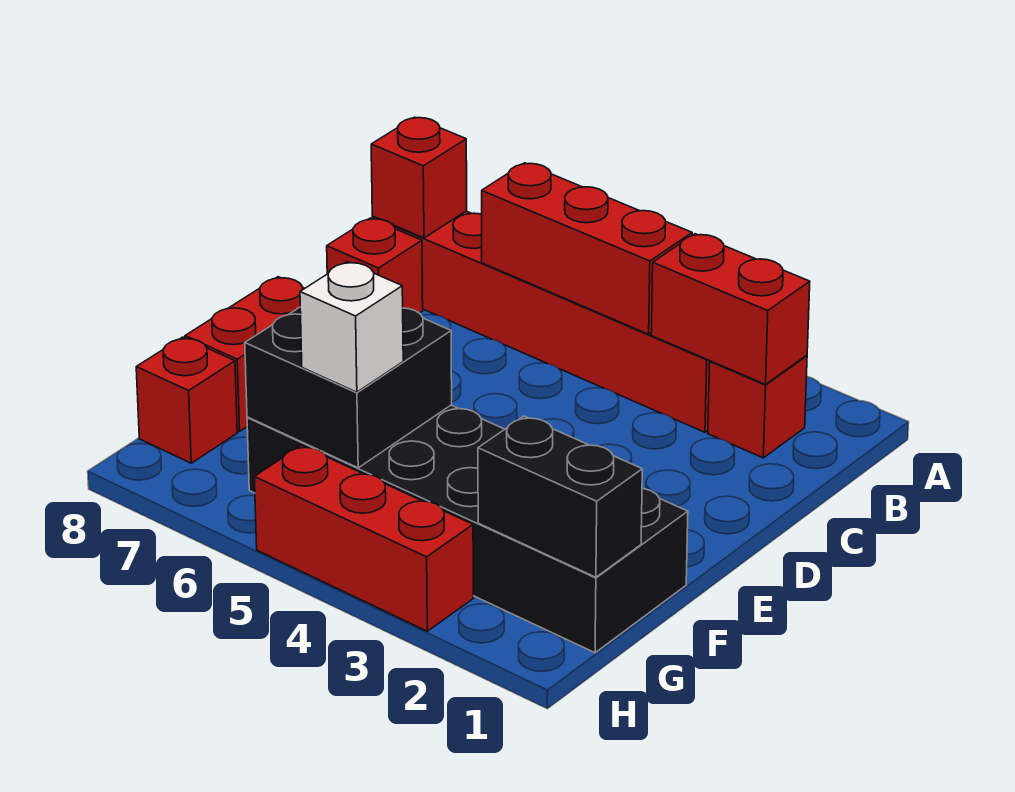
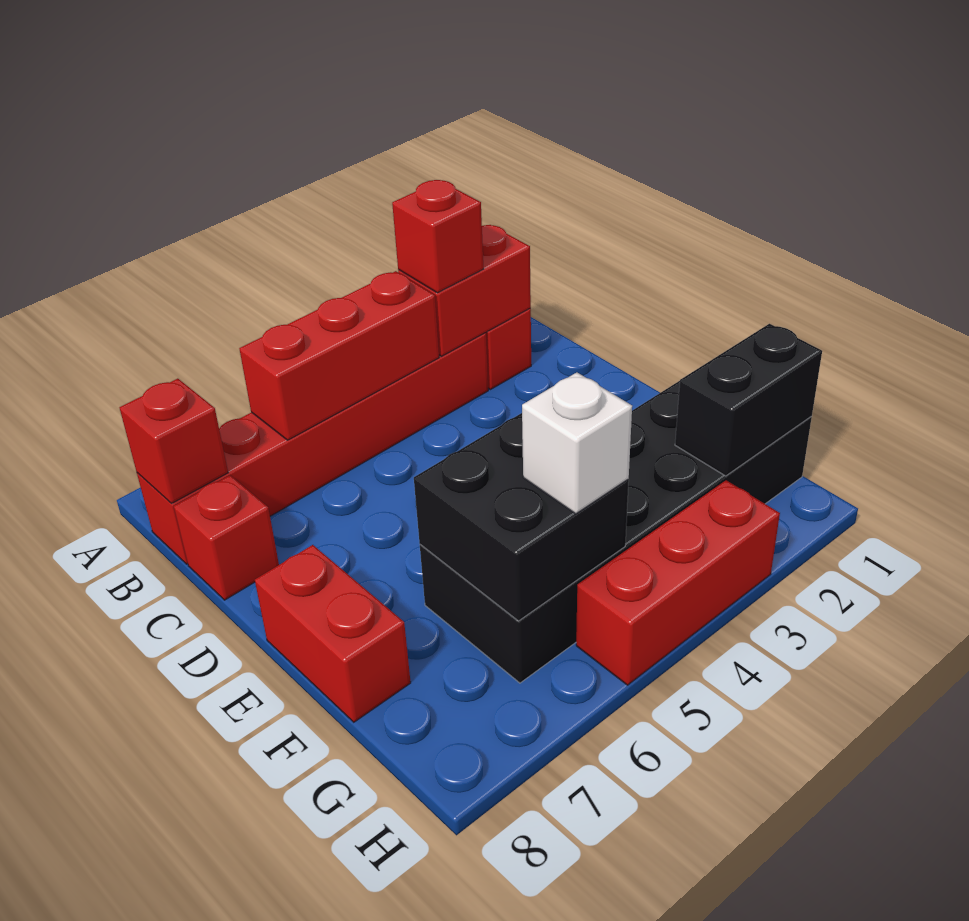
red 1x1 brick [136,337,237,463] -> red 1x1 brick moved to [392,180,483,293]

